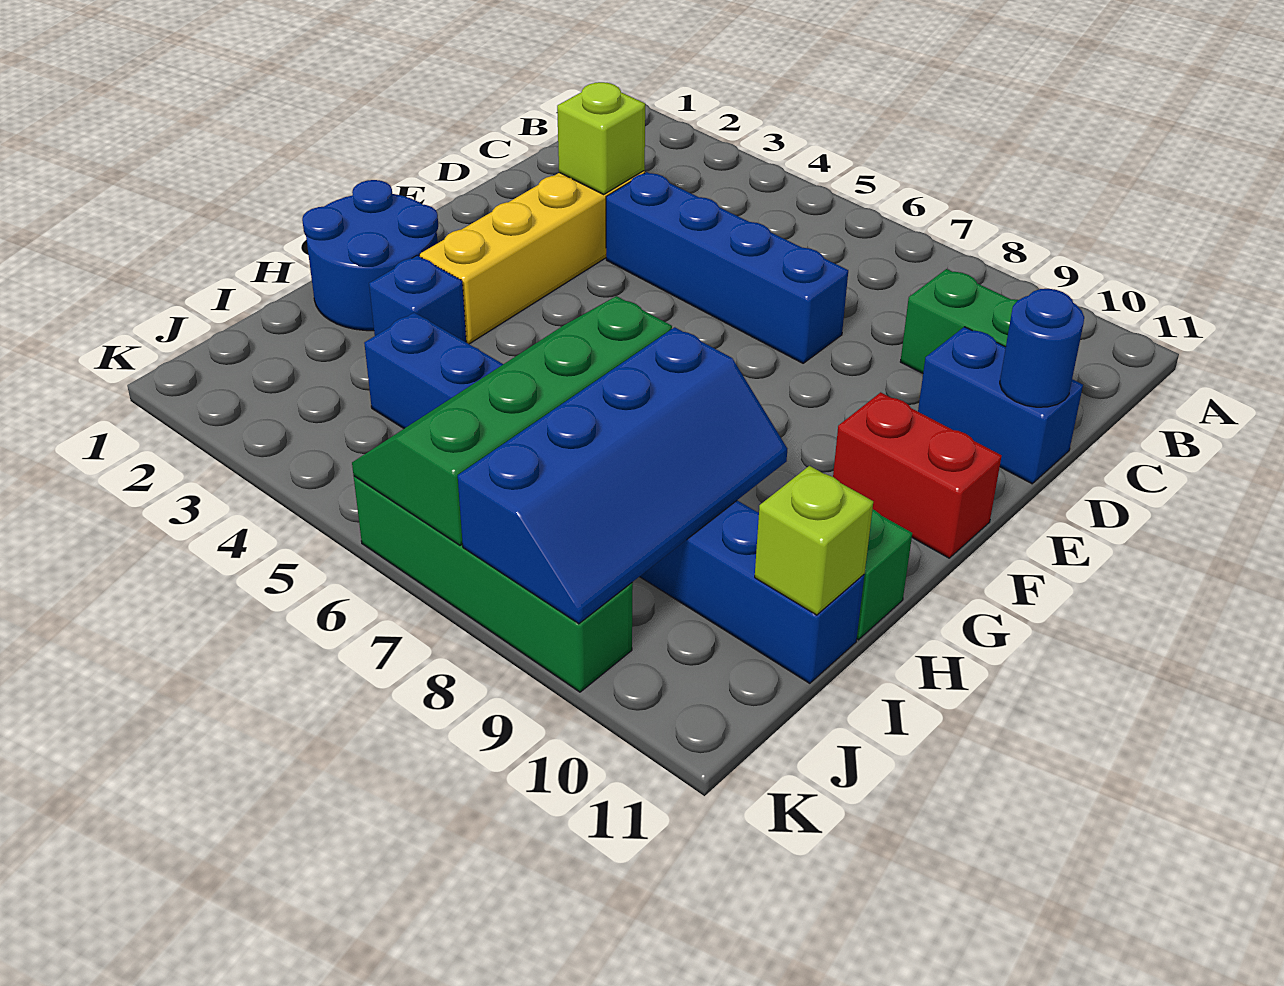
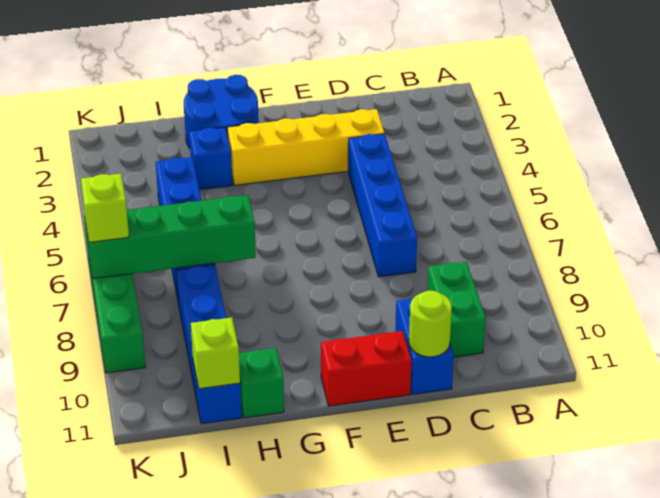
lime 1x1 brick [557,82,645,194] -> lime 1x1 brick moved to [81,174,129,242]
blue 1x1 round brick [1000,289,1084,407] -> lime 1x1 round brick [409,291,452,357]
red 1x2 brick [833,392,1002,558] -> red 1x2 brick turned to [321,331,412,406]
blue 2x4 slope [458,327,787,624] -> none

